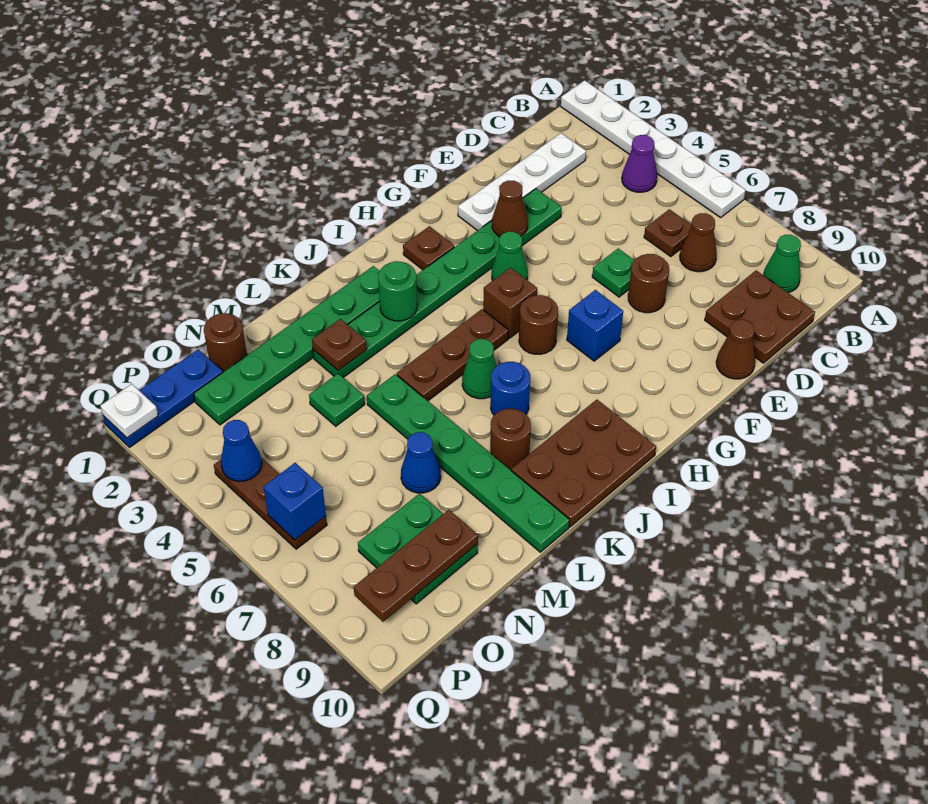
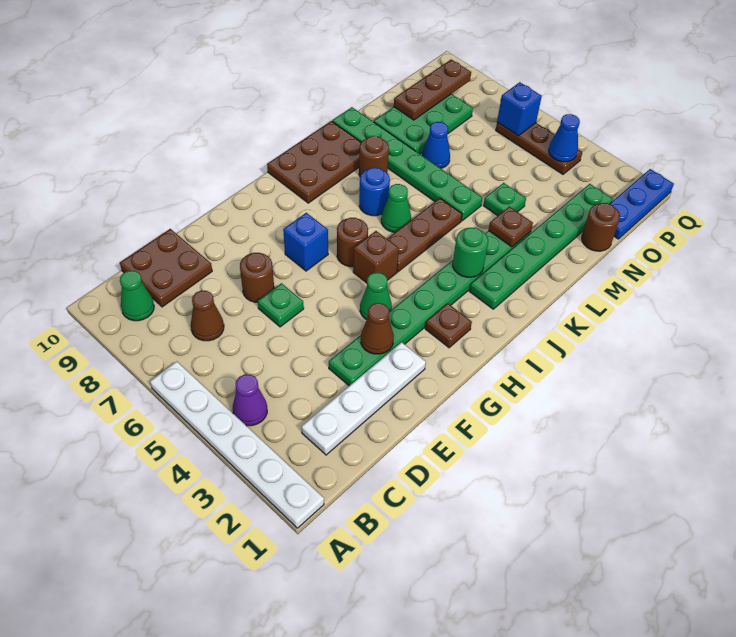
brown 1x1 plate [644,209,691,257] -> none
brown 1x1 cone [716,320,755,379] -> none
green 2x2 plate [358,494,478,604] -> green 2x3 plate [374,94,473,154]
white 1x1 plate [100,384,158,438] -> none

